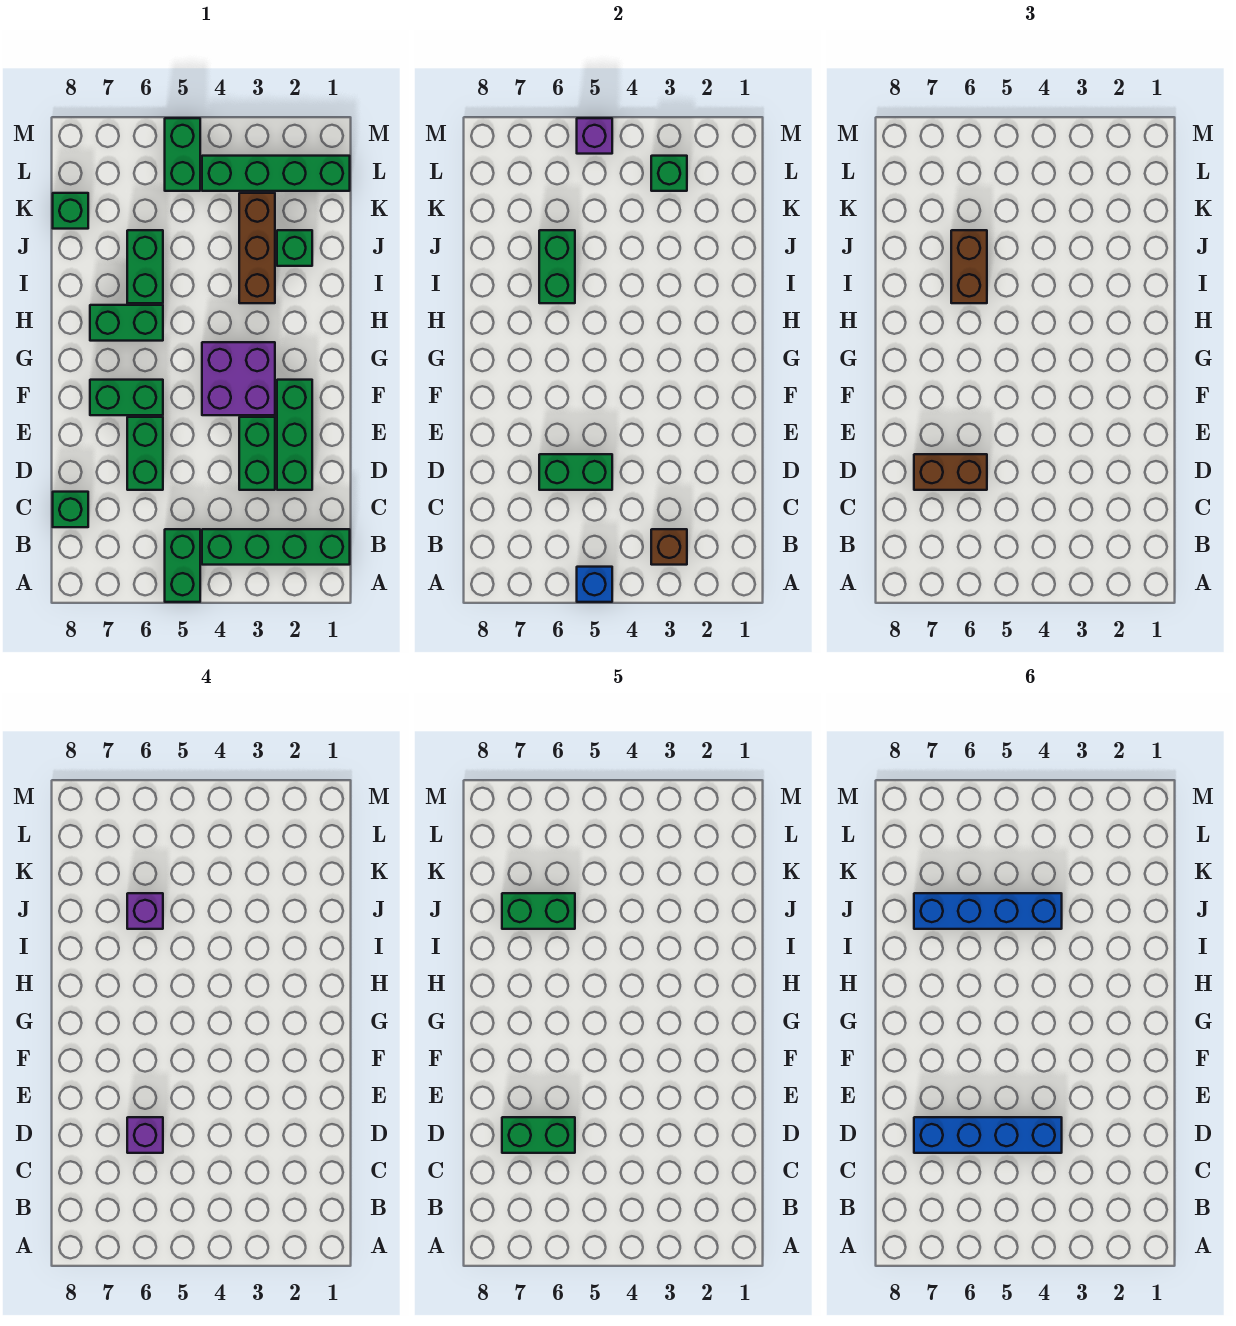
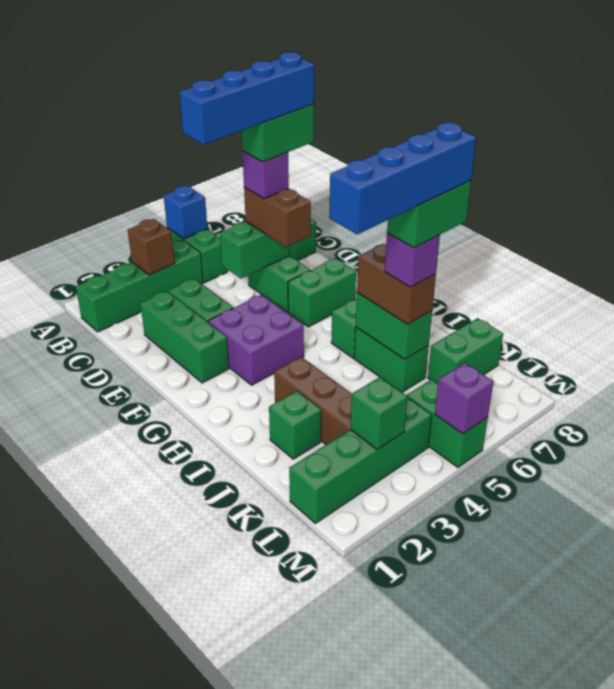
brown 1x2 brick [914,454,987,490] -> brown 1x2 brick turned to [244,187,311,247]
green 1x1 brick [53,193,88,229] -> green 1x2 brick [428,318,503,383]

